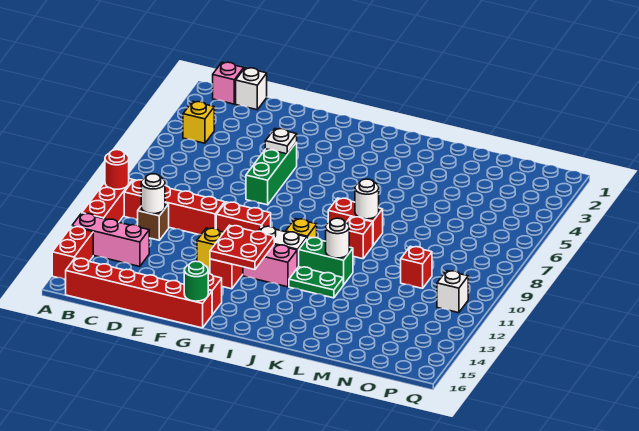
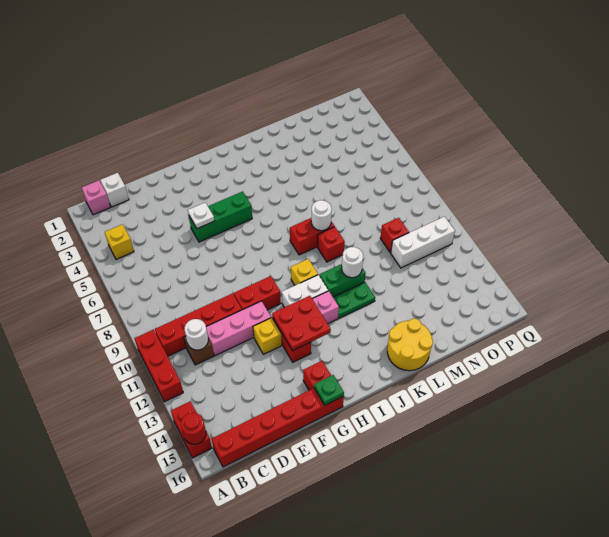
red 1x1 round brick [105,150,129,189] -> red 1x1 round brick moved to [181,413,206,444]
pink 1x3 brick [72,213,149,267] -> pink 1x3 brick moved to [206,301,271,356]
green 1x3 brick [246,142,297,205] -> green 1x3 brick turned to [189,191,252,242]
green 1x1 round brick [184,261,208,301] -> green 1x1 plate [314,375,344,405]
none -> yellow 2x2 round brick [387,318,433,371]
white 1x1 brick [437,271,468,313] -> white 1x3 brick [391,217,455,268]

